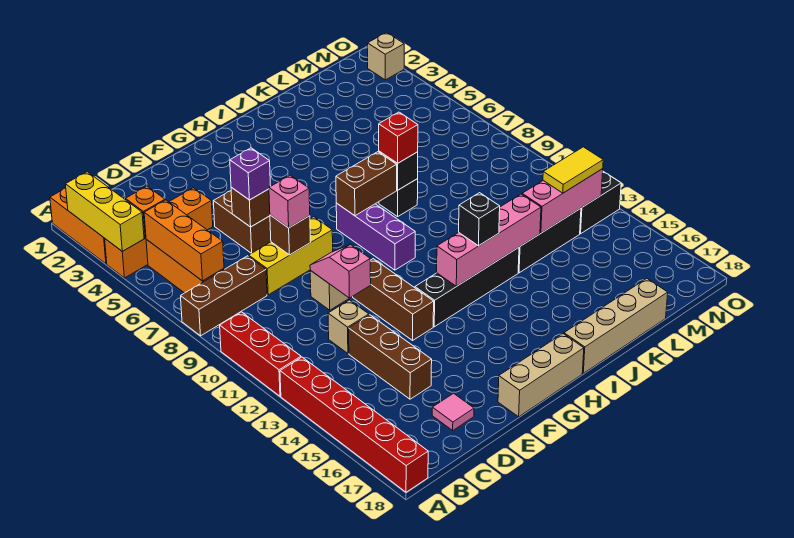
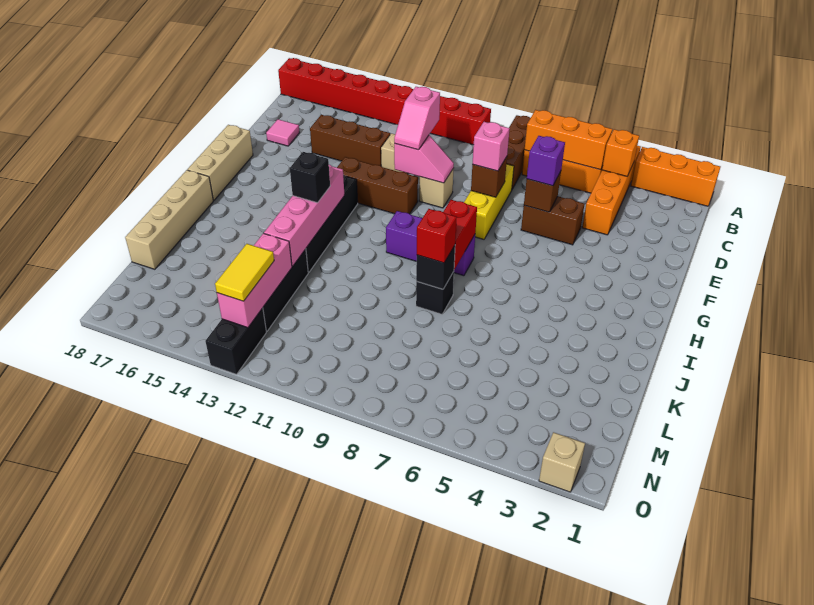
yellow 1x3 brick [65,172,144,251] -> none
none -> pink 1x2 slope [394,87,440,150]
brown 1x2 brick [336,152,397,216] -> red 1x2 brick [443,200,477,270]

